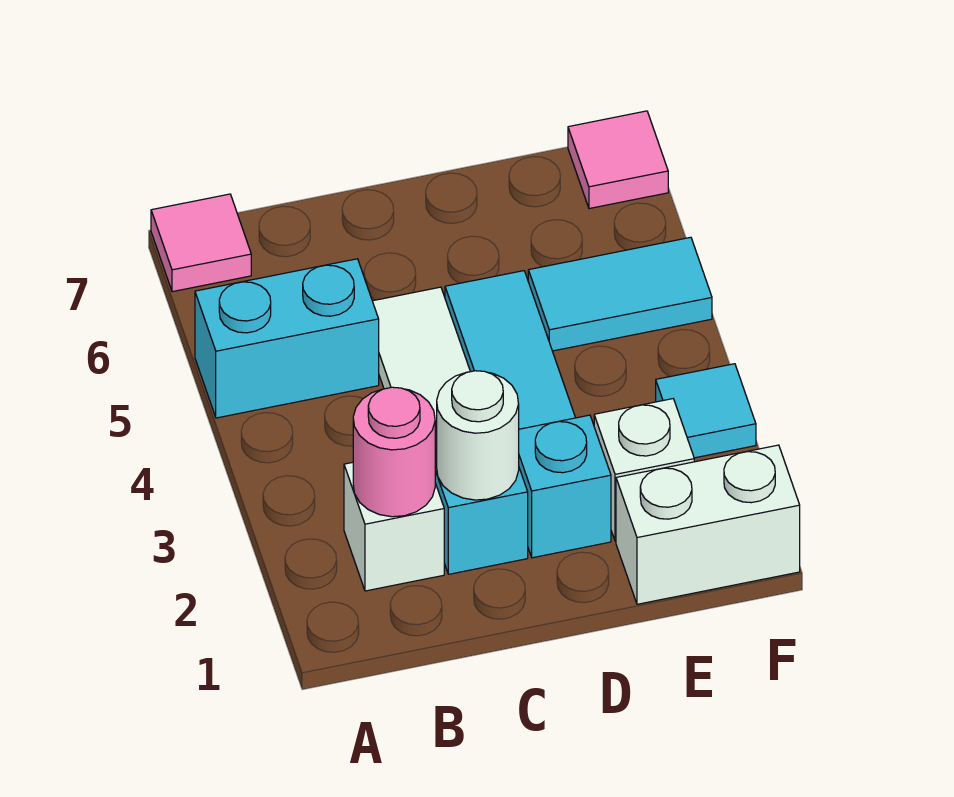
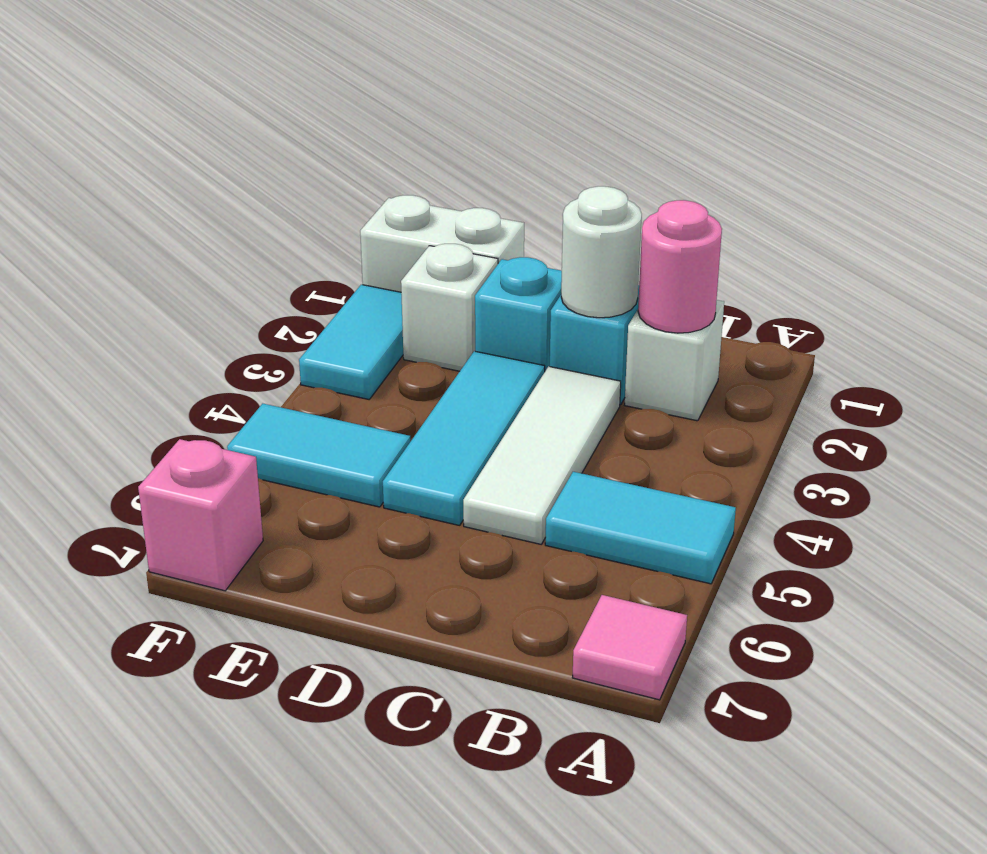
cyan 1x2 brick [195,259,379,418] -> cyan 1x2 tile [545,472,736,584]
cyan 1x1 tile [656,364,756,458] -> cyan 1x2 tile [299,285,403,399]
pink 1x1 tile [568,111,668,209] -> pink 1x1 brick [138,439,263,591]

